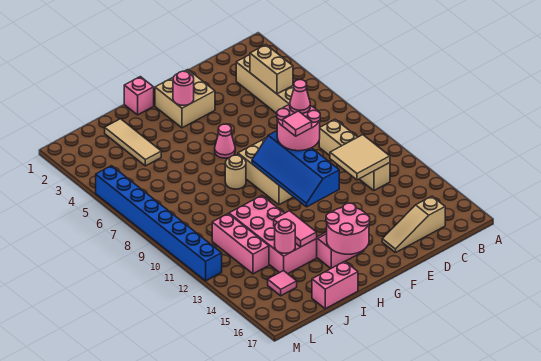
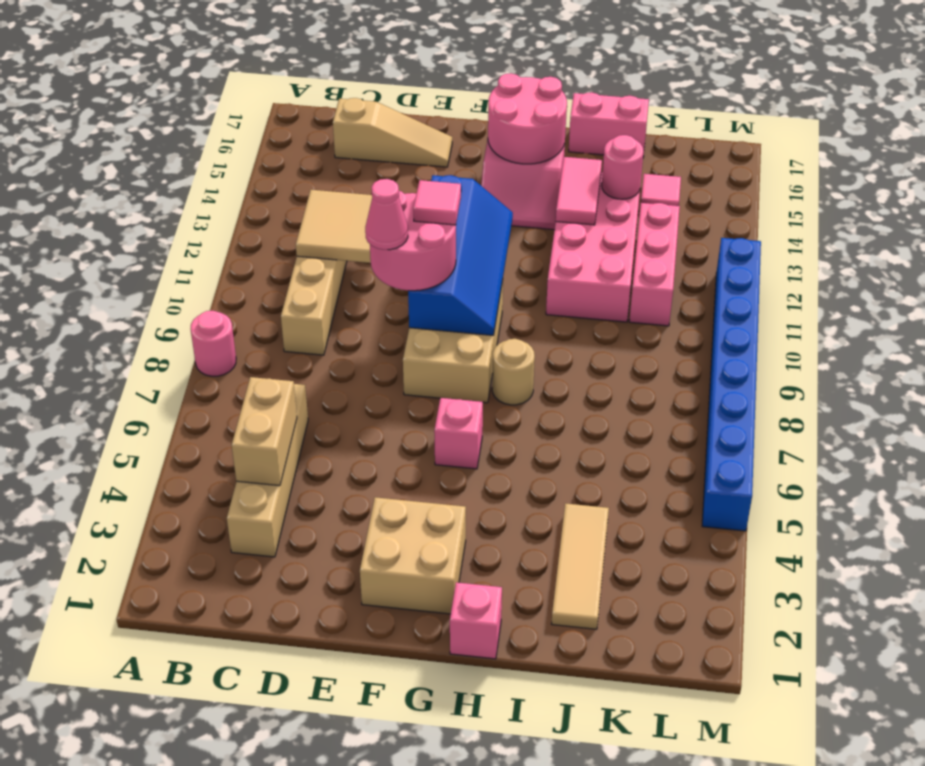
pink 1x1 round brick [173,71,194,105] -> pink 1x1 round brick moved to [191,311,236,376]
pink 1x1 cone [215,124,235,158] -> pink 1x1 brick [434,398,483,469]

